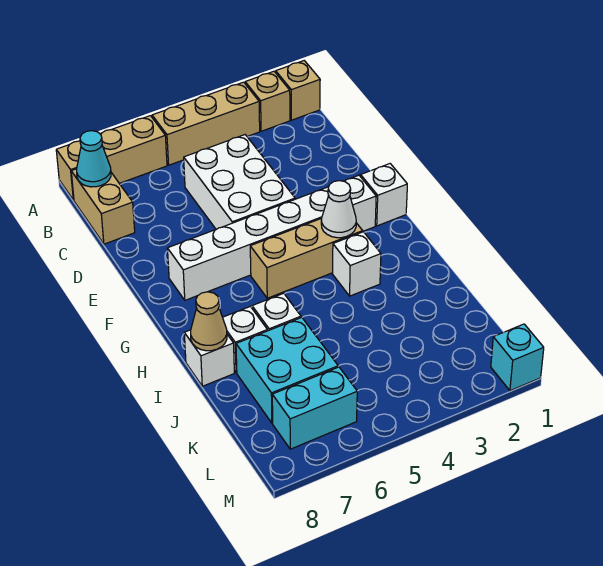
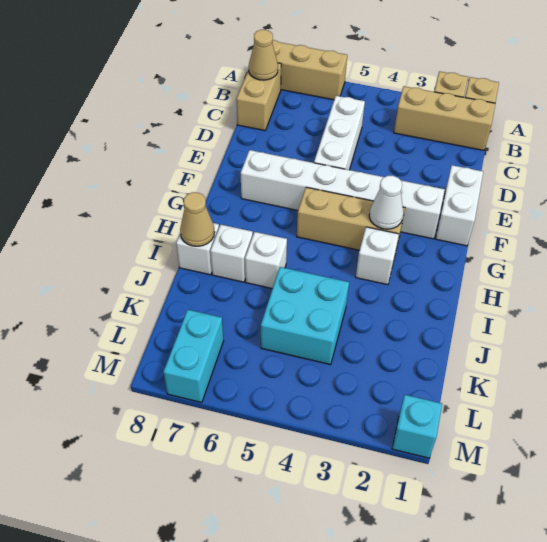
tan 1x3 brick [152,82,260,165] -> tan 1x3 brick moved to [394,86,495,150]
cyan 1x1 cone [77,131,111,187] -> tan 1x1 cone [249,30,278,80]
white 2x3 brick [184,135,295,229] -> white 1x3 brick [314,96,365,170]
white 1x1 brick [361,164,407,226] -> white 1x2 brick [436,165,483,246]
cyan 2x2 brick [236,317,338,423] -> cyan 2x2 brick moved to [261,267,349,365]
cyan 1x2 brick [272,367,357,449] -> cyan 1x2 brick turned to [164,310,223,403]

